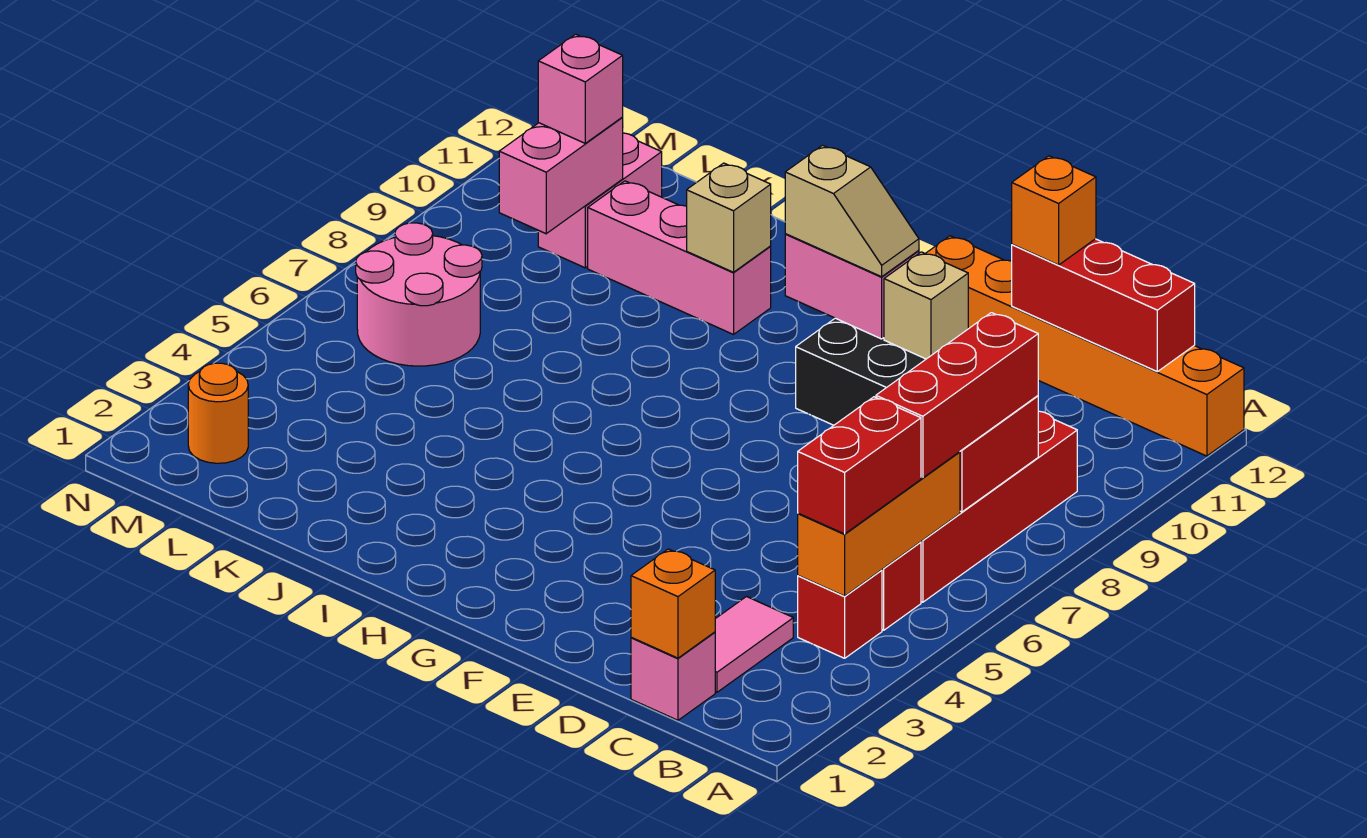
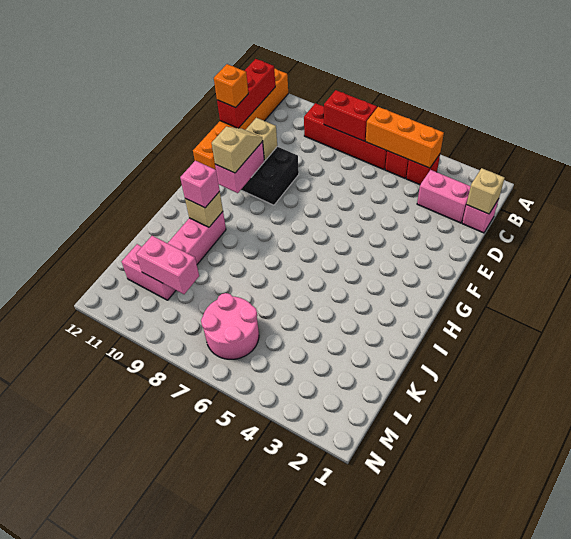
red 1x2 brick [798,397,921,534] -> none
red 1x3 brick [876,313,1038,478] -> none
orange 1x1 brick [631,549,715,658] -> tan 1x1 brick [466,168,505,214]
pink 1x2 tile [715,597,793,692] -> pink 1x2 brick [417,170,471,223]
pink 1x1 brick [538,34,623,143] -> pink 1x1 brick moved to [180,161,220,208]
orange 1x1 round brick [188,363,248,463] -> none

